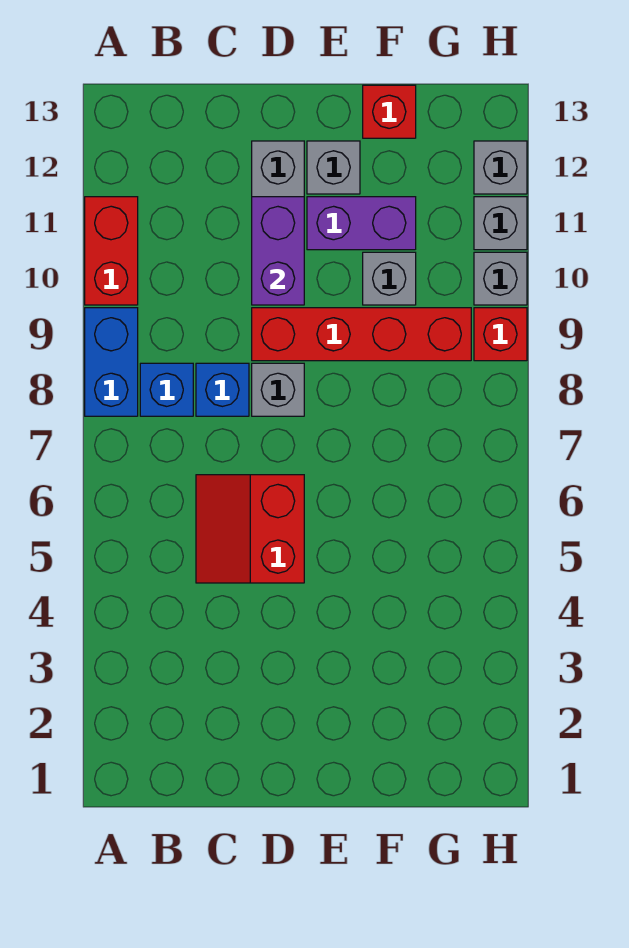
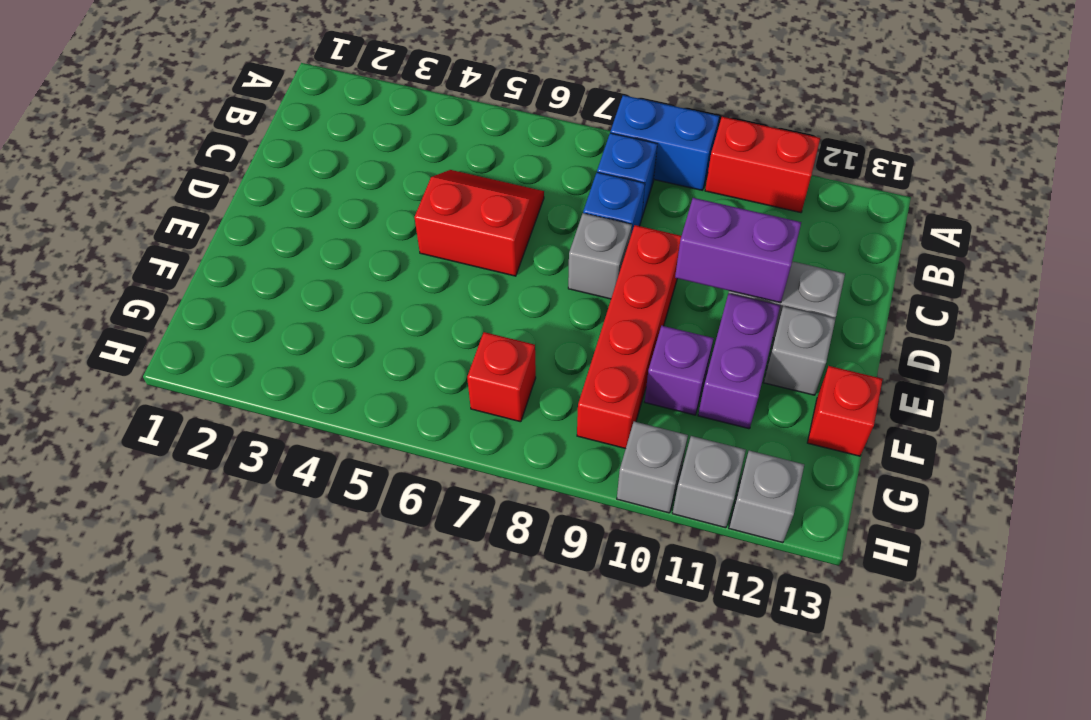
grey 1x1 brick [363,252,416,305] -> purple 1x1 brick [645,326,714,415]
red 1x1 brick [474,308,527,361] -> red 1x1 brick moved to [467,332,536,422]

